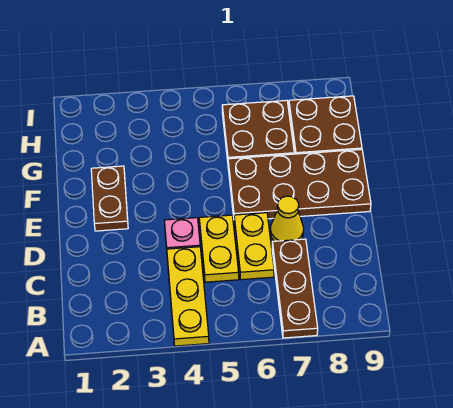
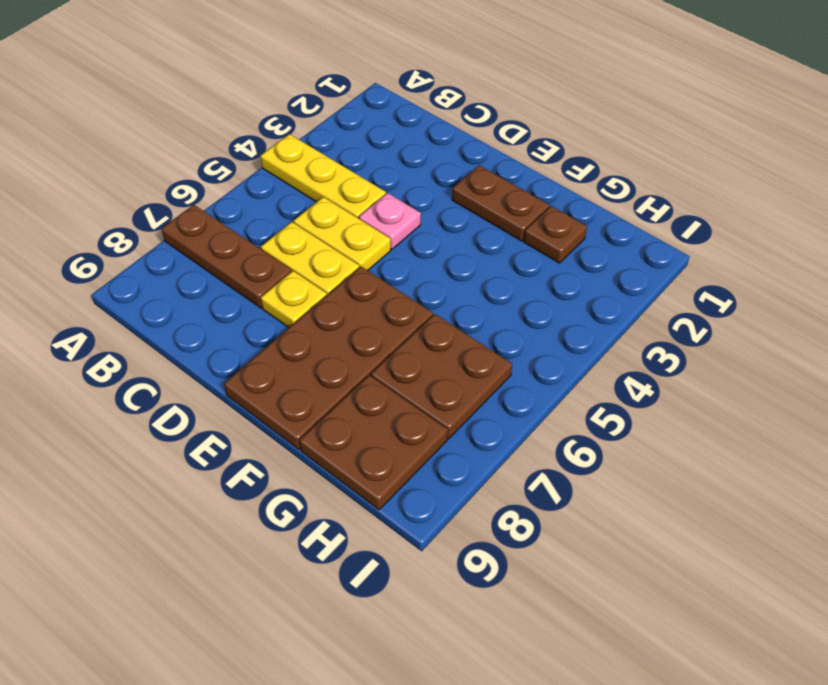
yellow 1x1 cone [270,196,304,241] -> yellow 1x1 plate [261,271,327,327]
none -> brown 1x1 plate [524,206,587,263]

